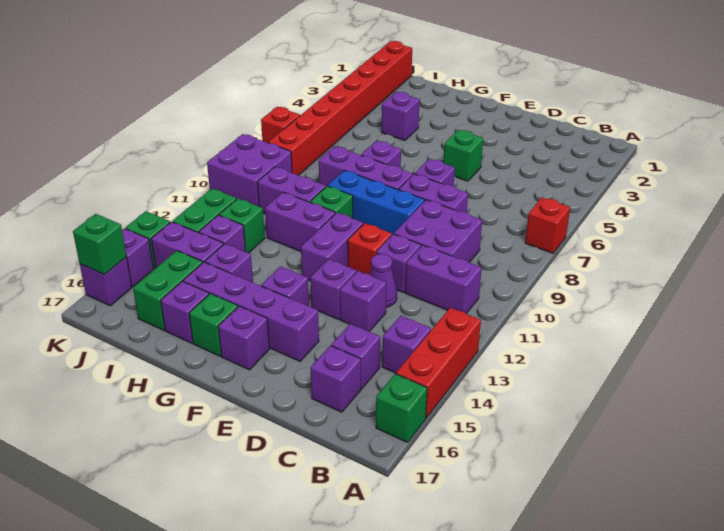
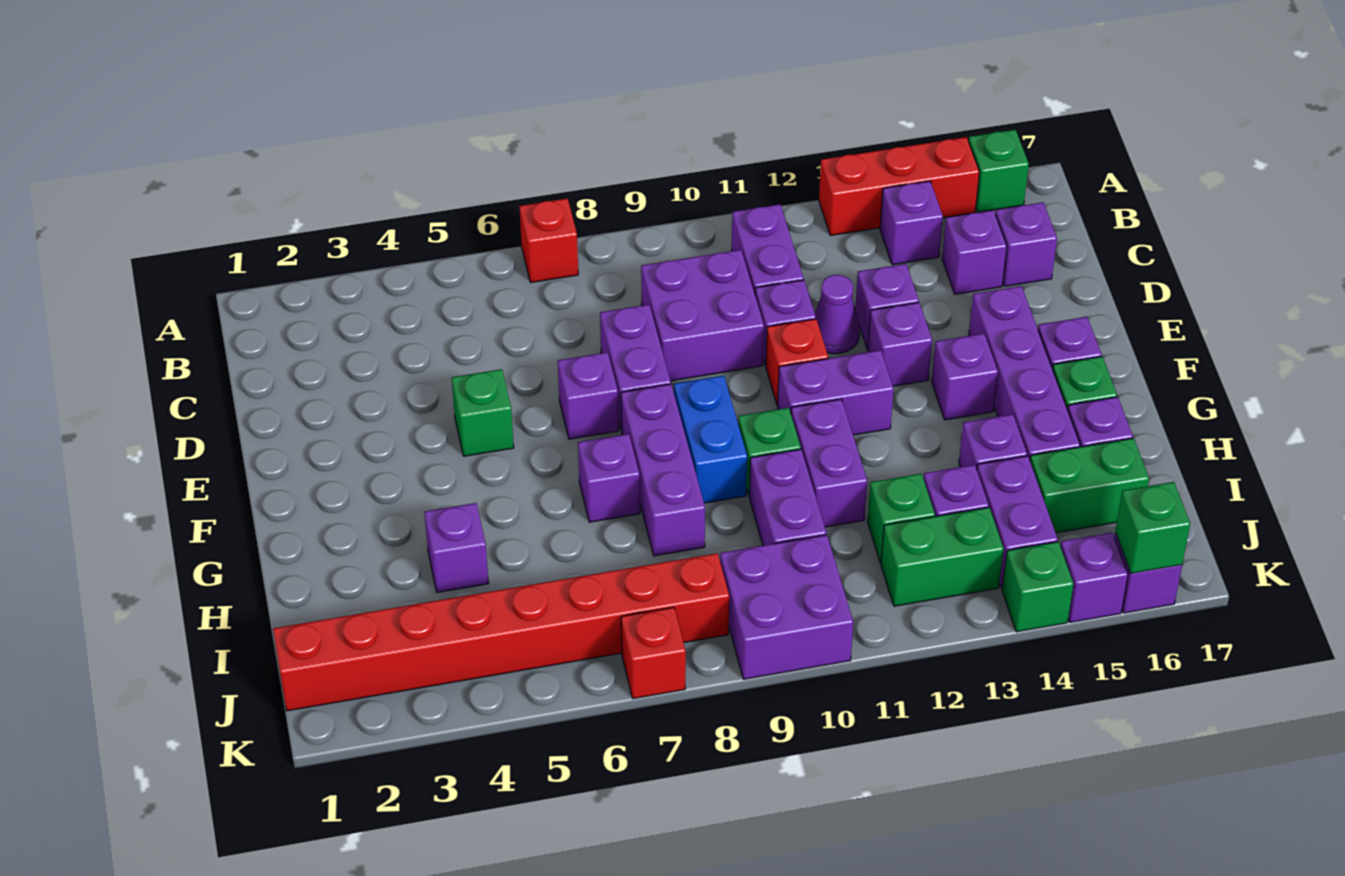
blue 1x3 brick [328,170,425,235] -> blue 1x2 brick [674,376,747,503]

